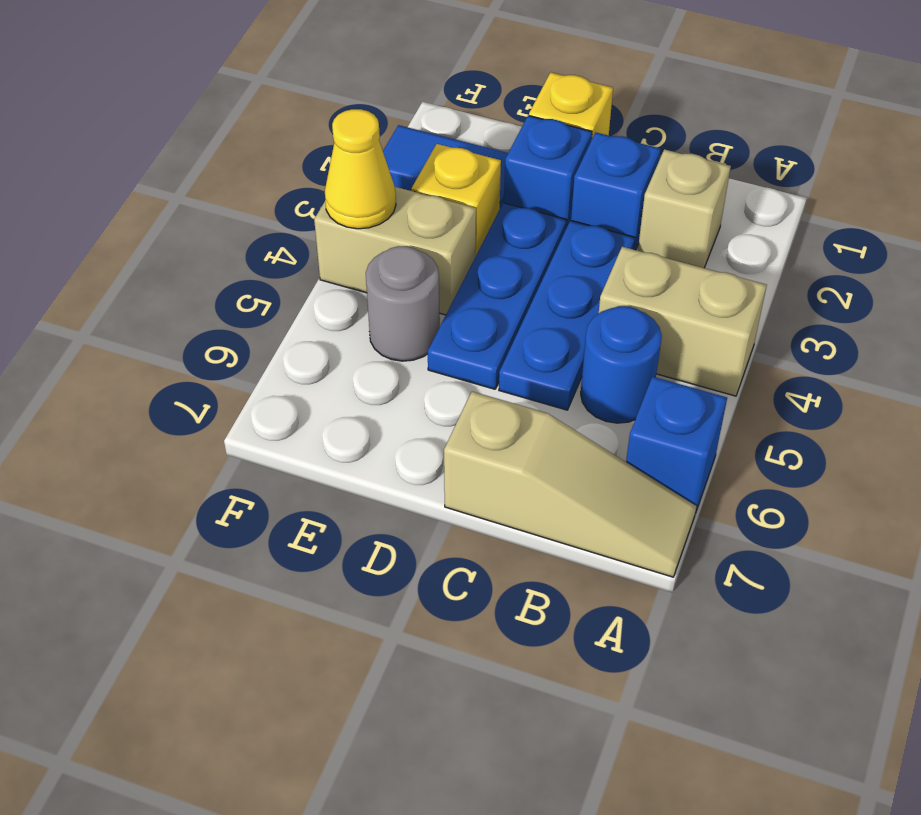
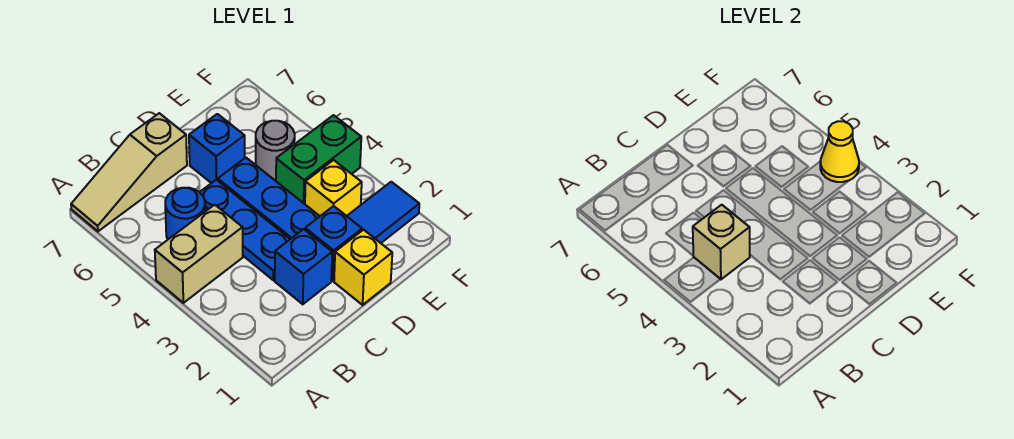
blue 1x1 brick [626,377,727,513] -> blue 1x1 brick moved to [189,114,245,183]
tan 1x1 brick [638,149,731,268] -> tan 1x1 brick moved to [693,205,750,279]
tan 1x2 brick [314,187,476,315] -> green 1x2 brick [276,115,361,204]

